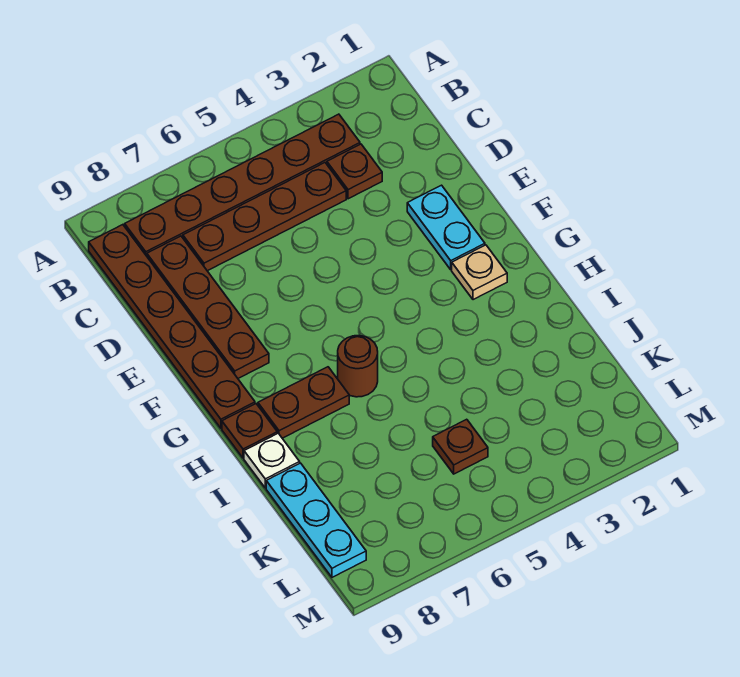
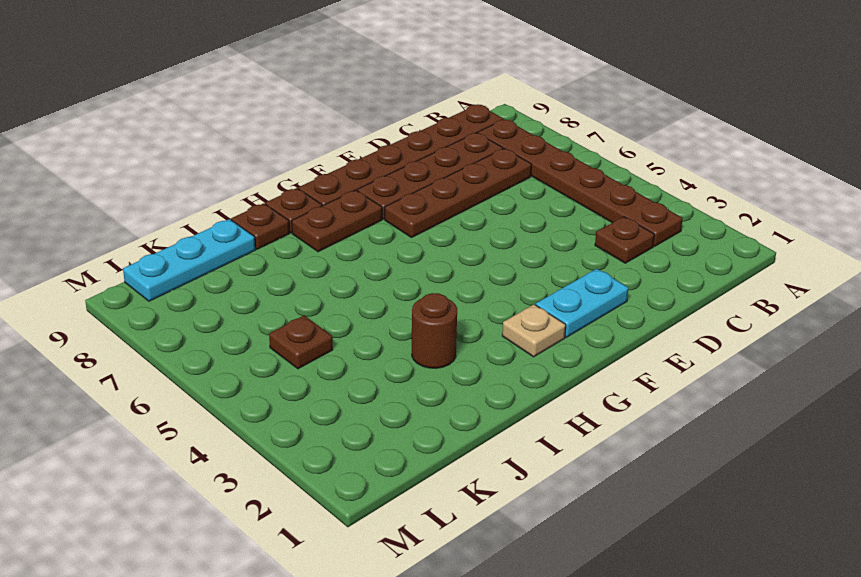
brown 1x4 plate [183,163,346,271] -> brown 1x4 plate turned to [385,149,532,237]
brown 1x1 round brick [338,336,378,397] -> brown 1x1 round brick moved to [412,293,457,368]
brown 1x2 plate [258,367,349,438] -> brown 1x2 plate turned to [292,190,382,252]
white 1x1 plate [244,433,300,488] -> brown 1x1 plate [231,203,289,249]

